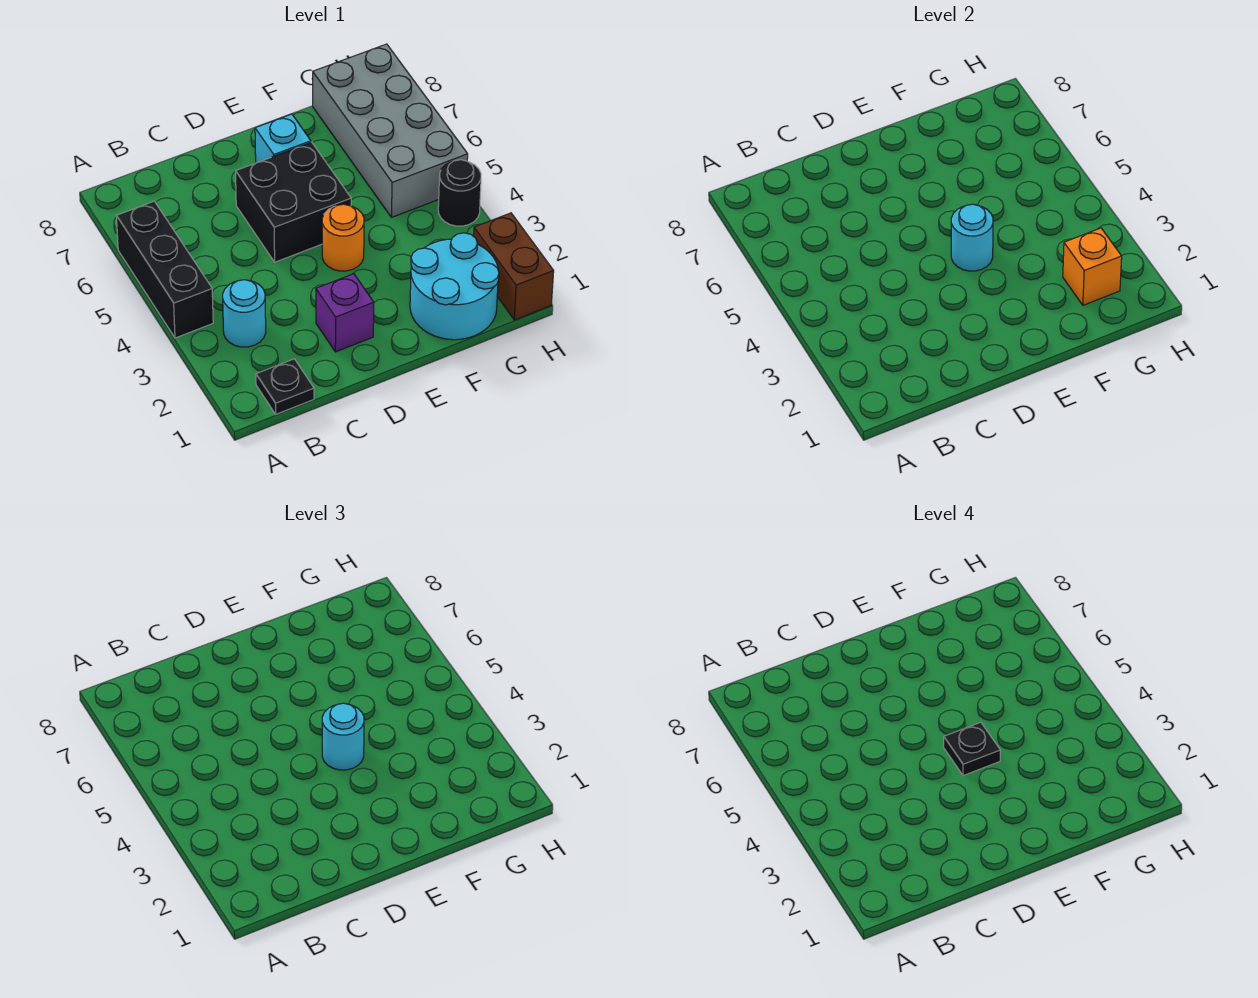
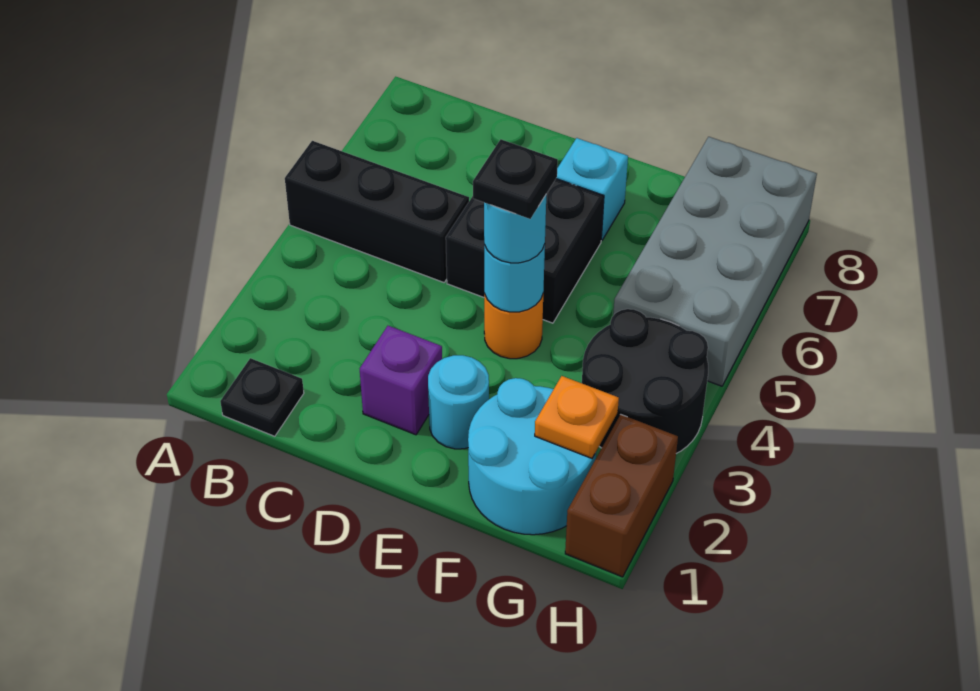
black 1x3 brick [116,201,213,338] -> black 1x3 brick turned to [285,141,469,282]
cyan 1x1 round brick [223,280,266,347] -> cyan 1x1 round brick moved to [428,355,489,449]
orange 1x1 brick [1063,228,1122,305] -> orange 1x1 plate [535,376,619,458]
black 1x1 round brick [438,160,481,226] -> black 2x2 round brick [582,309,708,454]

